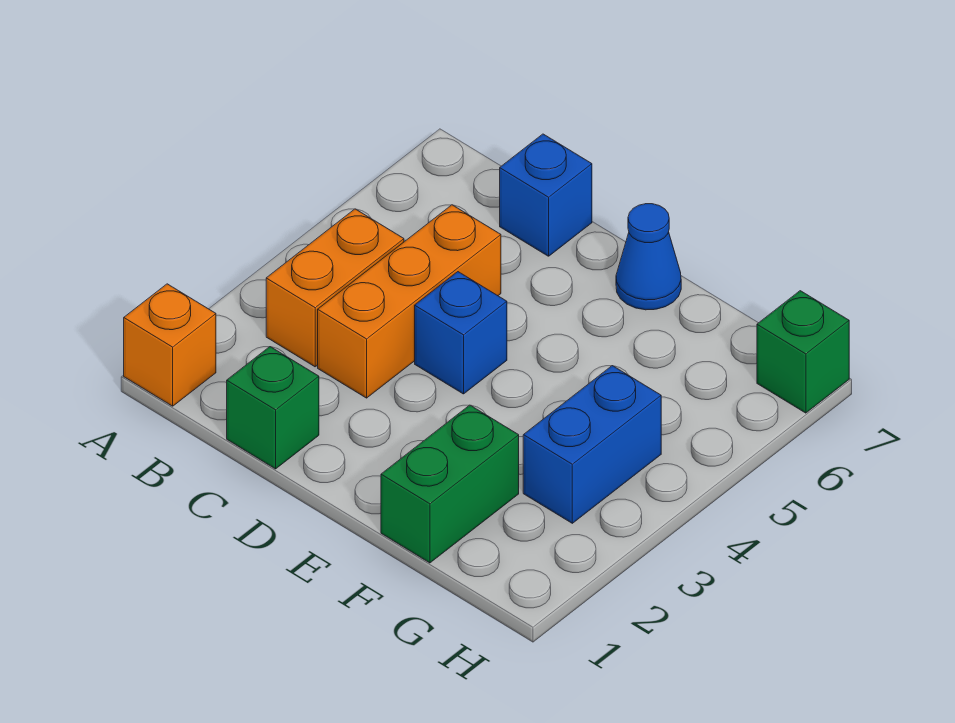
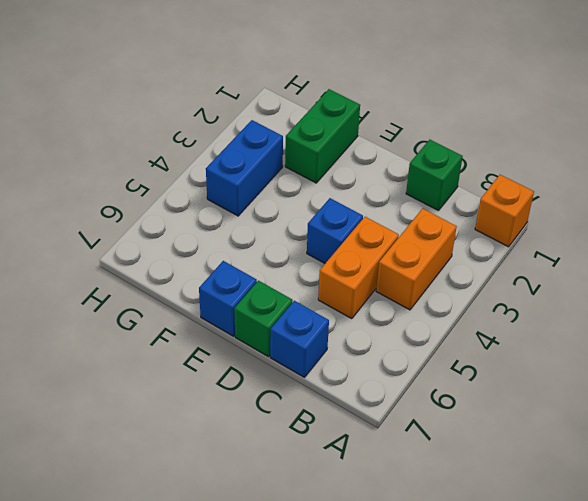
orange 1x3 brick [318,205,501,398] -> orange 1x2 brick [318,217,399,319]
blue 1x1 cone [616,204,681,310] -> blue 1x1 brick [199,261,257,336]
green 1x1 brick [757,291,849,413] -> green 1x1 brick moved to [234,281,293,357]

